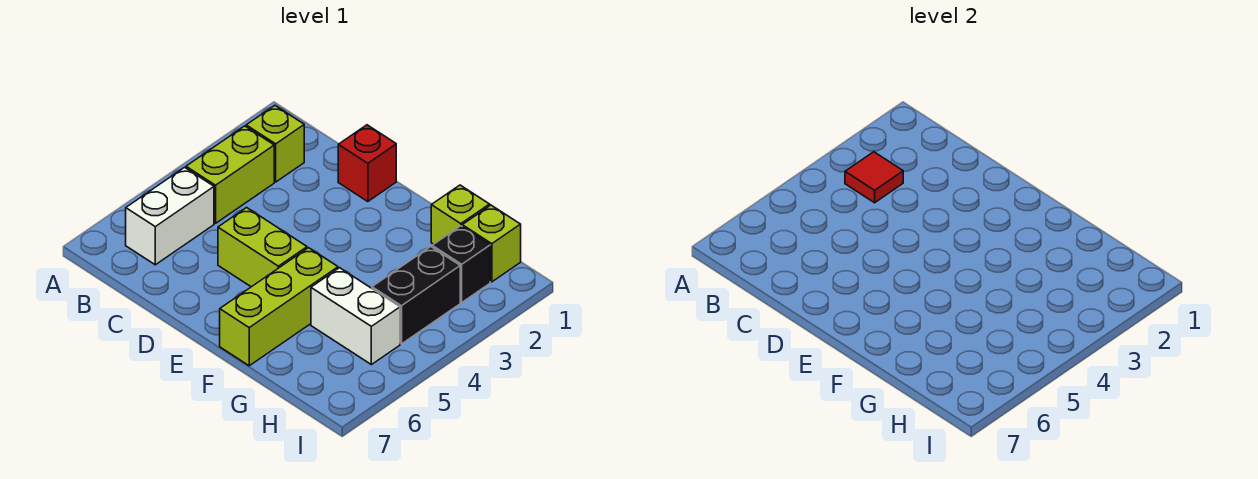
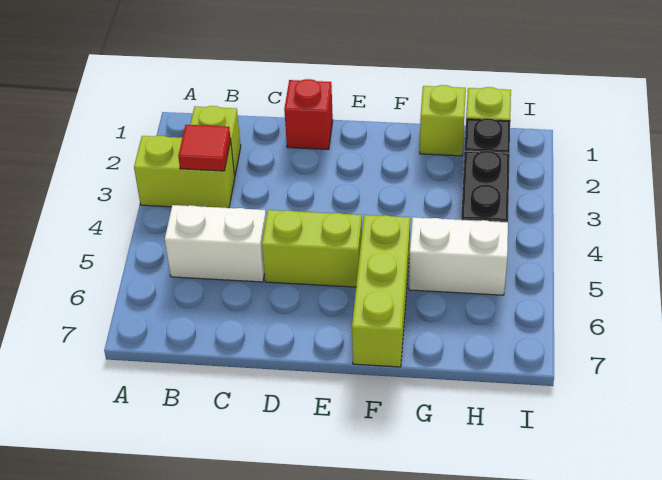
lime 1x2 brick [186,126,274,223] -> lime 1x2 brick turned to [134,136,235,208]
white 1x2 brick [126,167,214,265] -> white 1x2 brick turned to [165,205,266,282]

